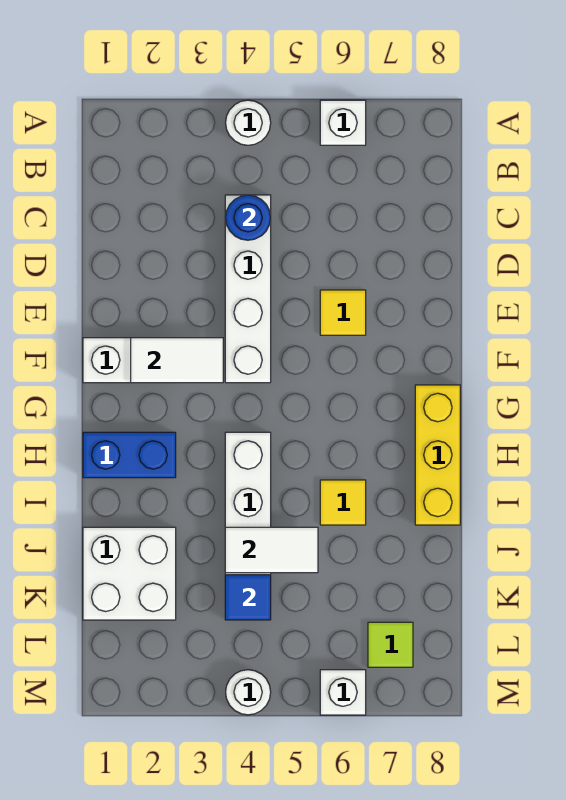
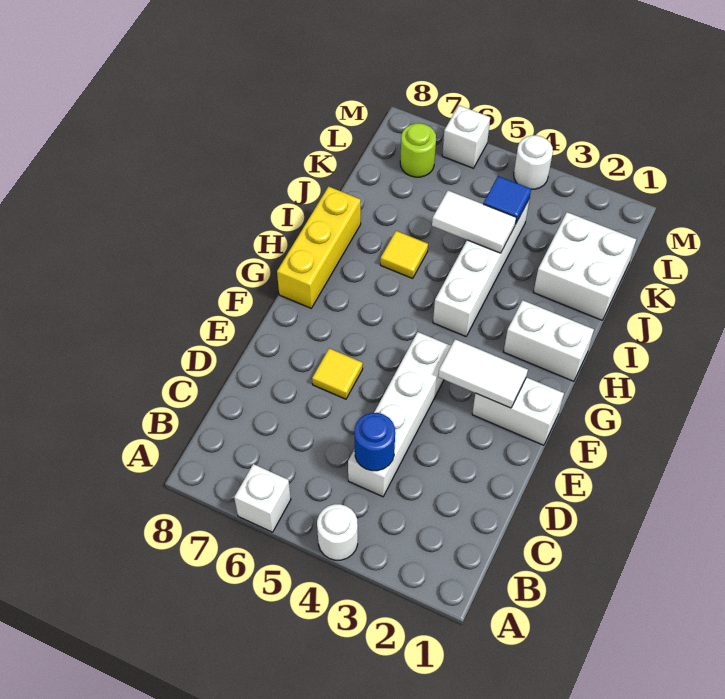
blue 1x2 brick [83,432,176,478] -> white 1x2 brick [504,300,594,381]
lime 1x1 tile [368,622,413,667] -> lime 1x1 round brick [400,123,436,177]

